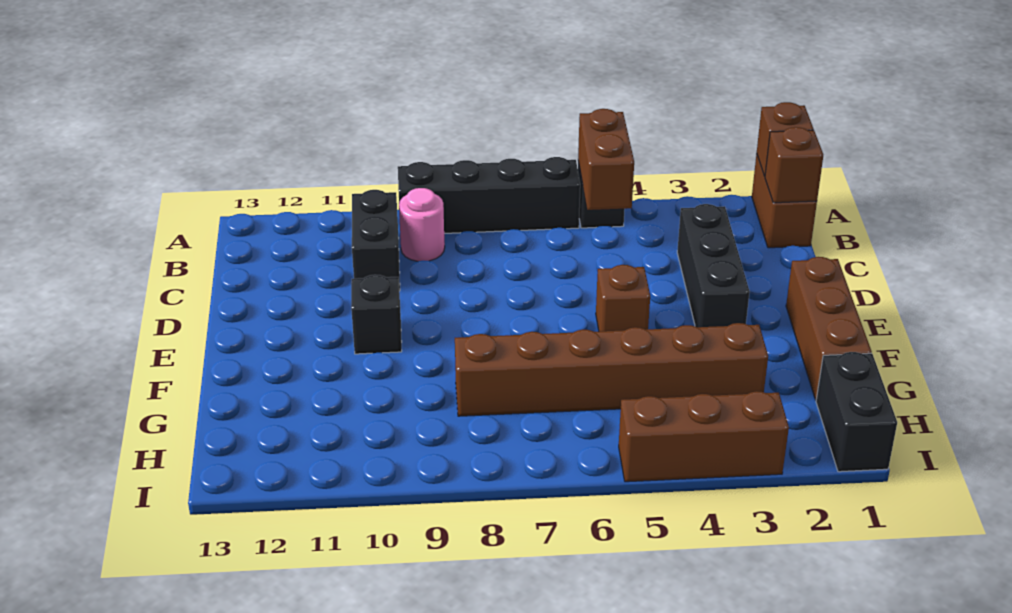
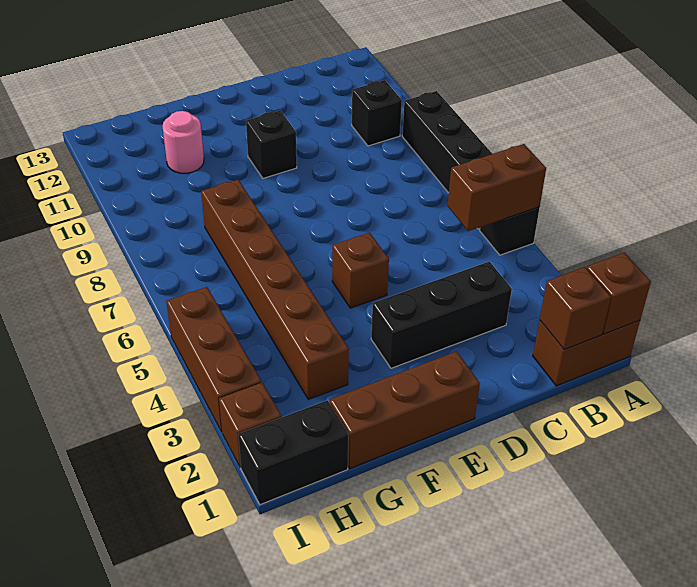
pink 1x1 round brick [399,188,445,261] -> pink 1x1 round brick moved to [163,111,204,173]
black 1x2 brick [352,190,400,291] -> black 1x1 brick [352,80,402,146]
none -> brown 1x1 brick [219,382,281,468]

